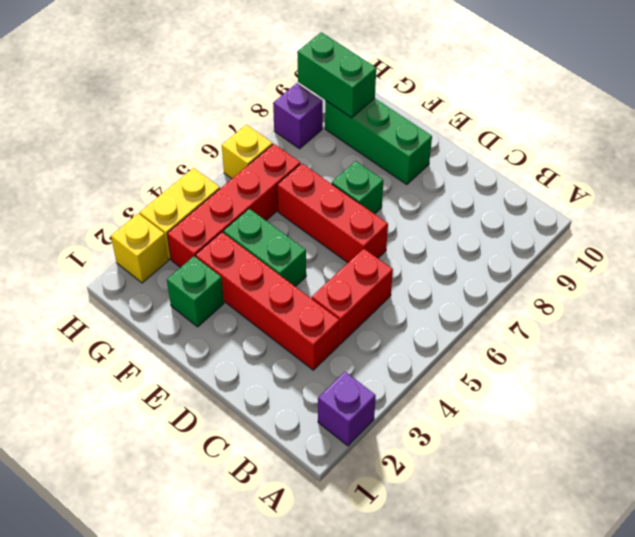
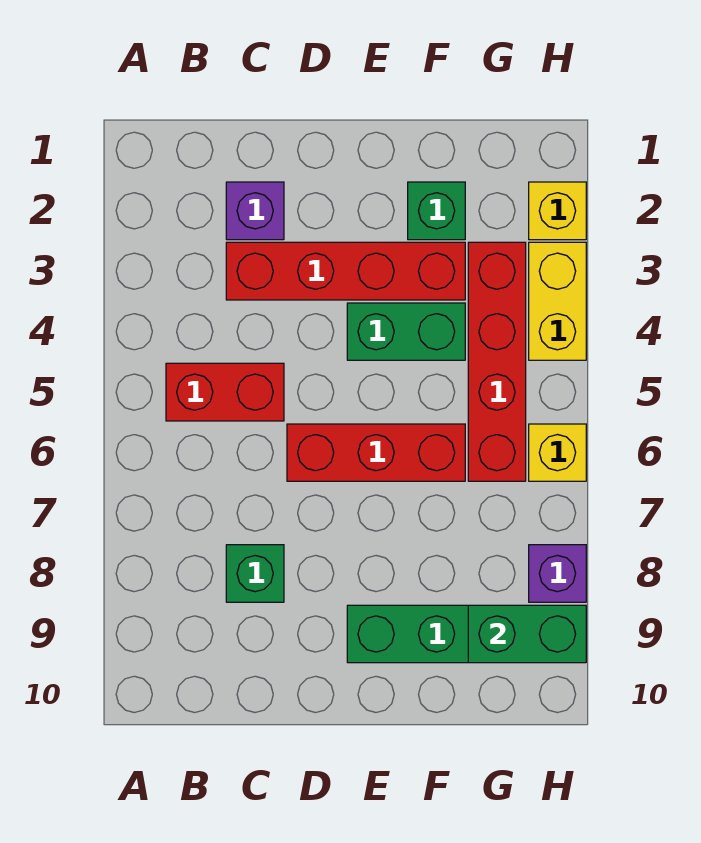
purple 1x1 brick [318,372,376,446] -> purple 1x1 brick moved to [226,182,284,240]
red 1x2 brick [312,249,393,344] -> red 1x2 brick turned to [166,363,284,421]
green 1x1 brick [332,161,383,214] -> green 1x1 brick moved to [226,545,284,602]

